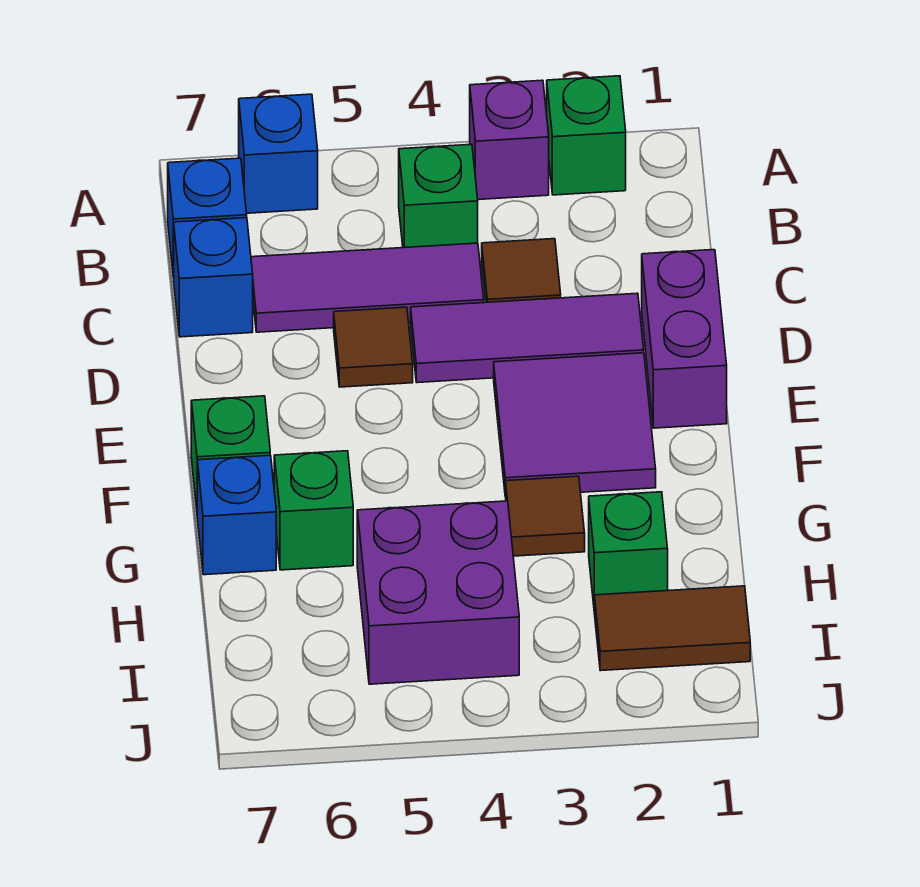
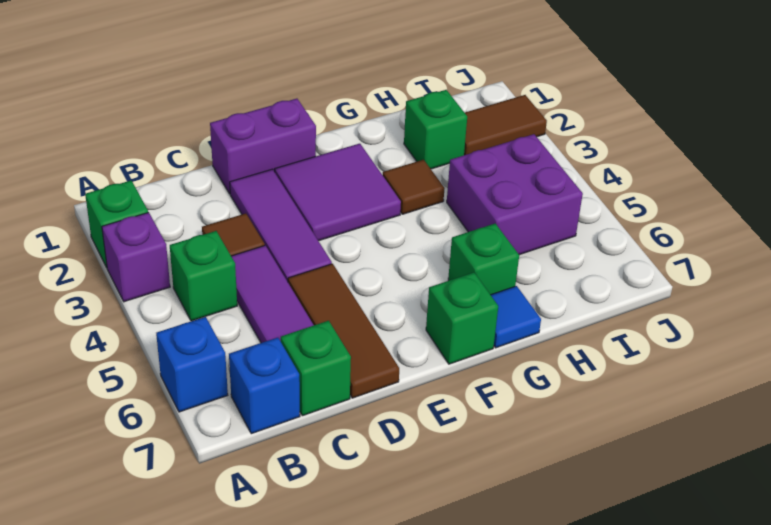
blue 1x1 brick [174,218,253,337] -> green 1x1 brick [281,321,351,416]
brown 1x1 tile [334,307,413,387] -> brown 1x3 tile [288,264,399,398]
blue 1x1 brick [197,455,276,575] -> blue 1x1 tile [491,286,541,348]
brown 1x2 tile [594,586,750,671] -> brown 1x2 tile turned to [464,95,547,155]

